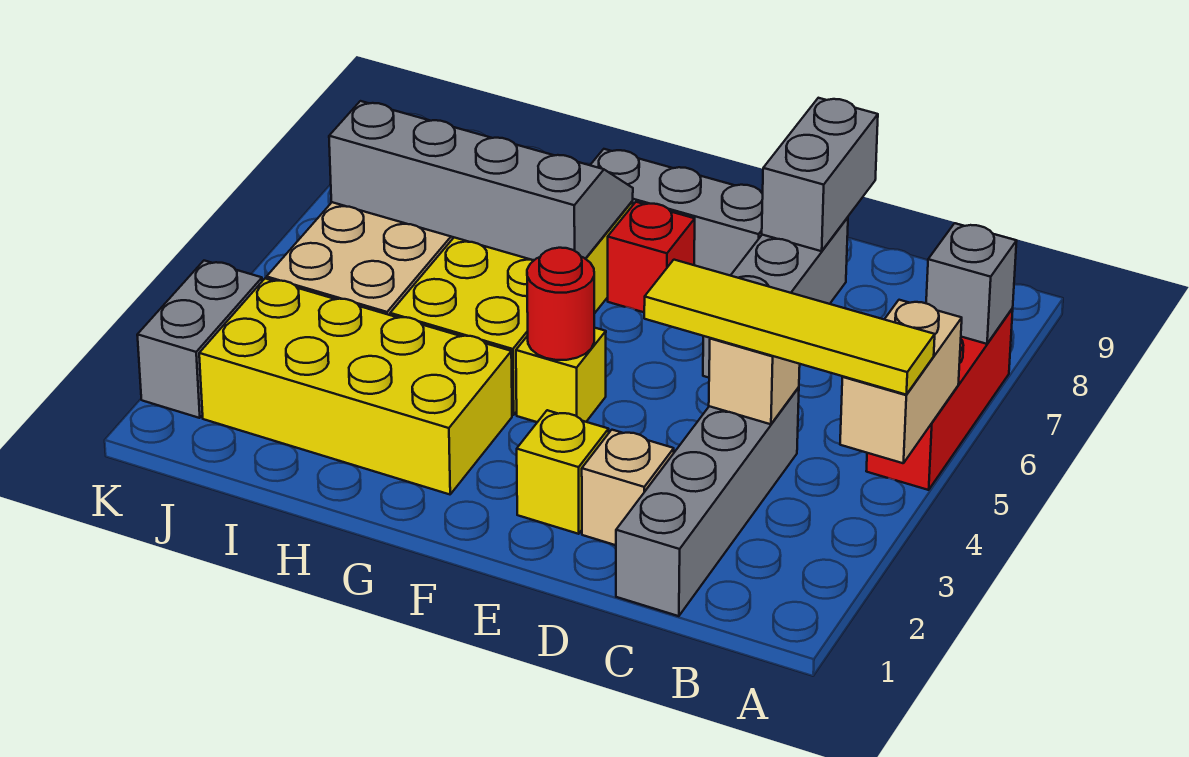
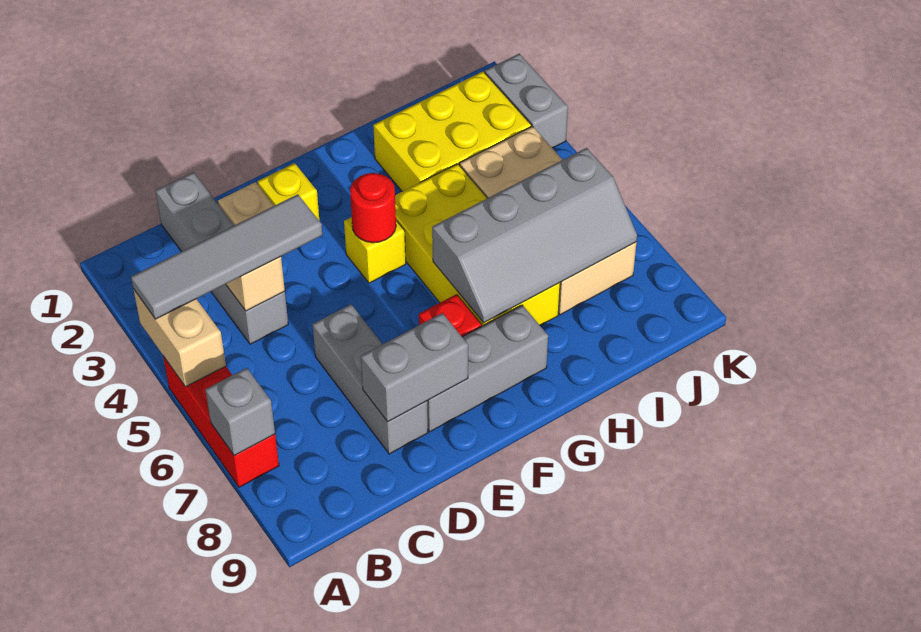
yellow 1x4 tile [644,260,935,395] -> grey 1x4 tile [131,194,322,319]
grey 1x2 brick [762,98,878,251] -> grey 1x2 brick turned to [361,313,468,422]
yellow 2x4 brick [199,278,512,494] -> yellow 2x3 brick [373,71,531,191]

